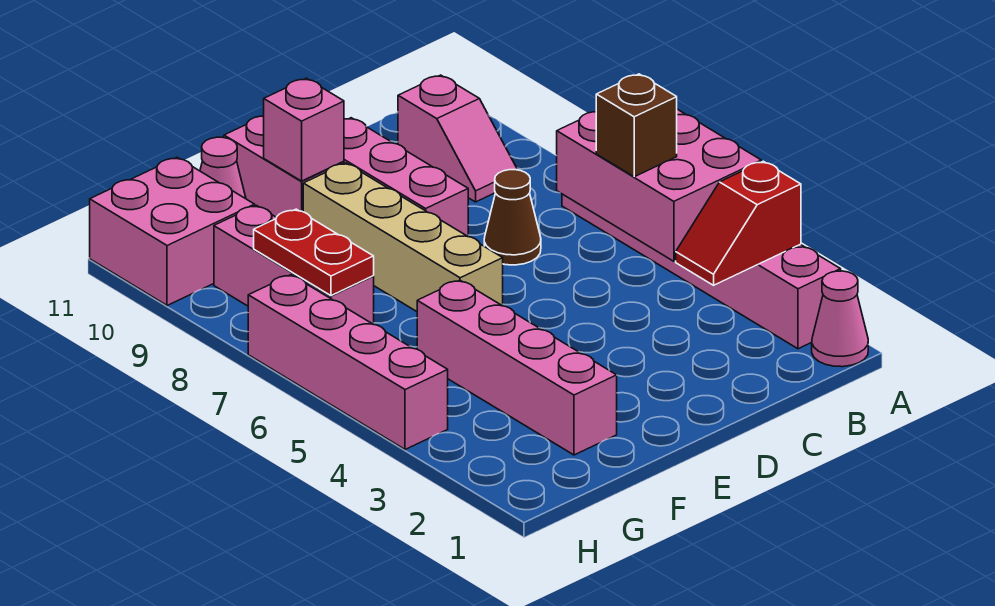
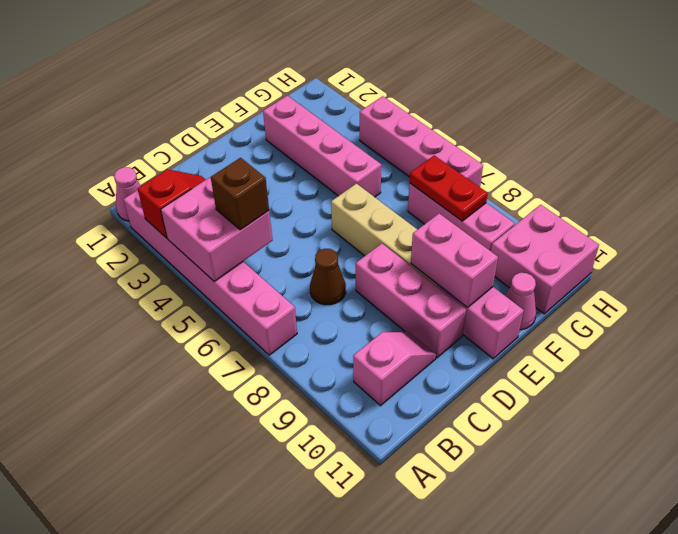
pink 2x3 brick [557,109,761,261] -> pink 2x2 brick [161,177,273,281]
pink 1x2 slope [398,75,517,202] -> pink 1x2 slope turned to [353,332,436,405]
pink 1x1 brick [264,78,344,181] -> pink 1x2 brick [411,213,498,308]

